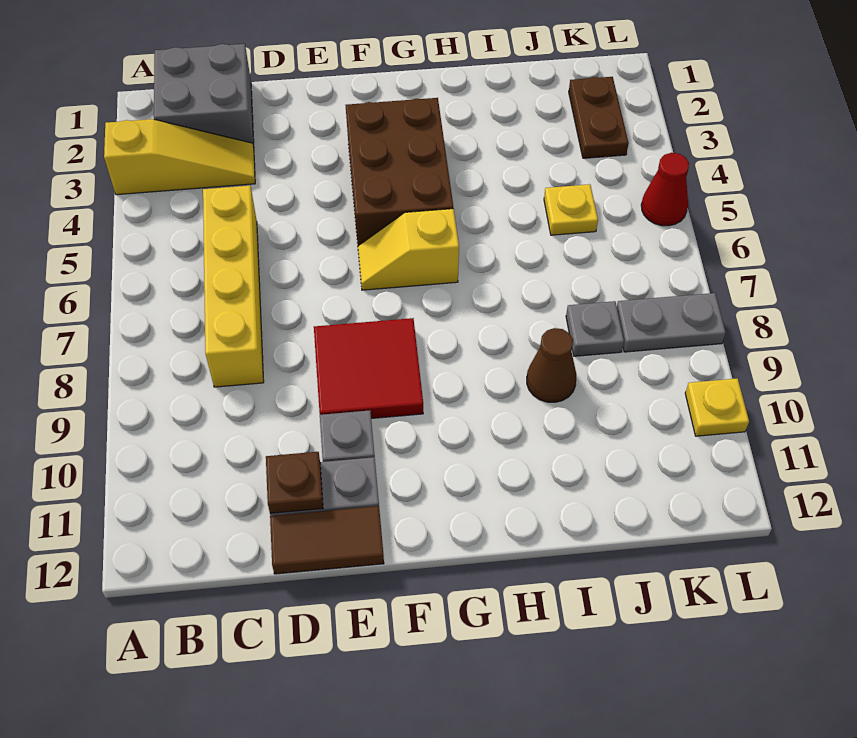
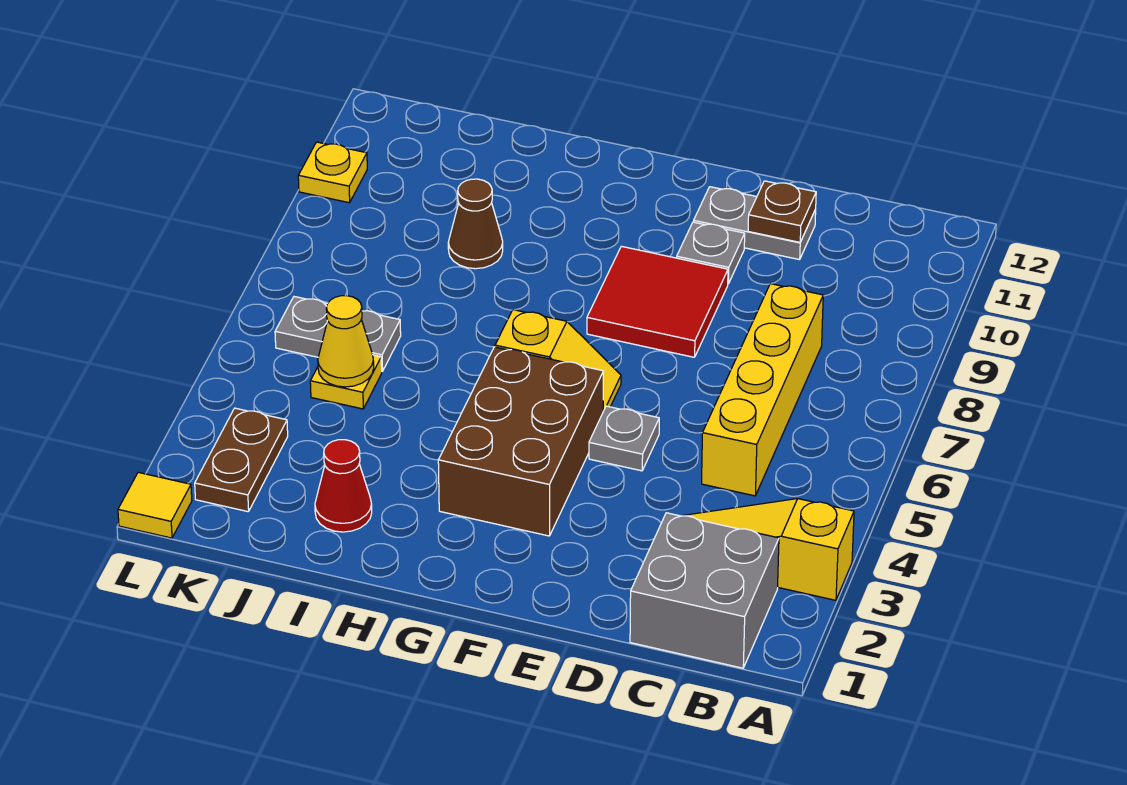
brown 1x2 tile [270,506,384,574] -> none
none -> yellow 1x1 cone [318,296,374,387]
grey 1x1 plate [566,301,624,356] -> grey 1x1 plate moved to [589,406,659,471]
grey 1x2 plate [617,293,726,352] -> grey 1x2 plate moved to [275,297,401,371]
none -> yellow 1x1 tile [118,472,192,538]
red 1x1 cone [641,153,689,226] -> red 1x1 cone moved to [315,440,372,532]

